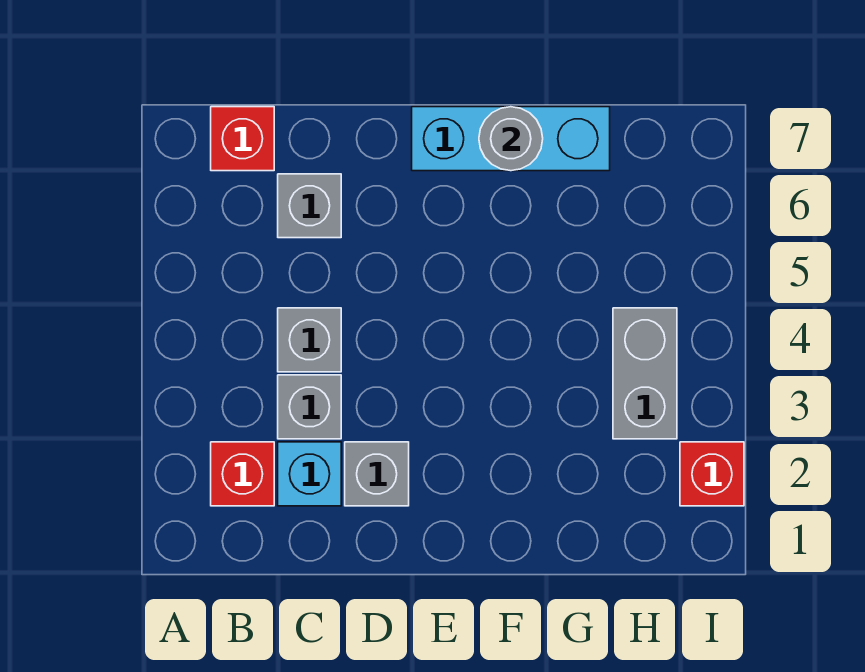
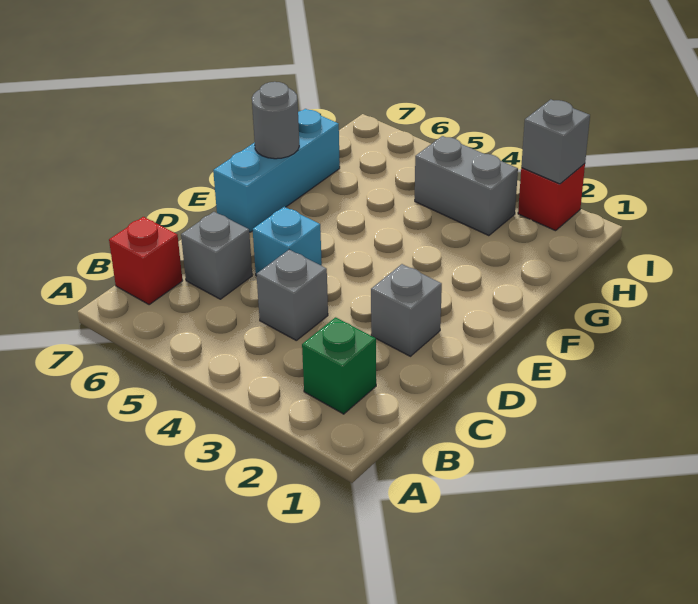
red 1x1 brick [211,442,274,506] -> green 1x1 brick [302,317,376,414]
cyan 1x1 brick [278,442,341,506] -> cyan 1x1 brick moved to [253,207,322,276]
grey 1x1 brick [278,375,341,439] -> grey 1x1 brick moved to [521,100,590,184]

